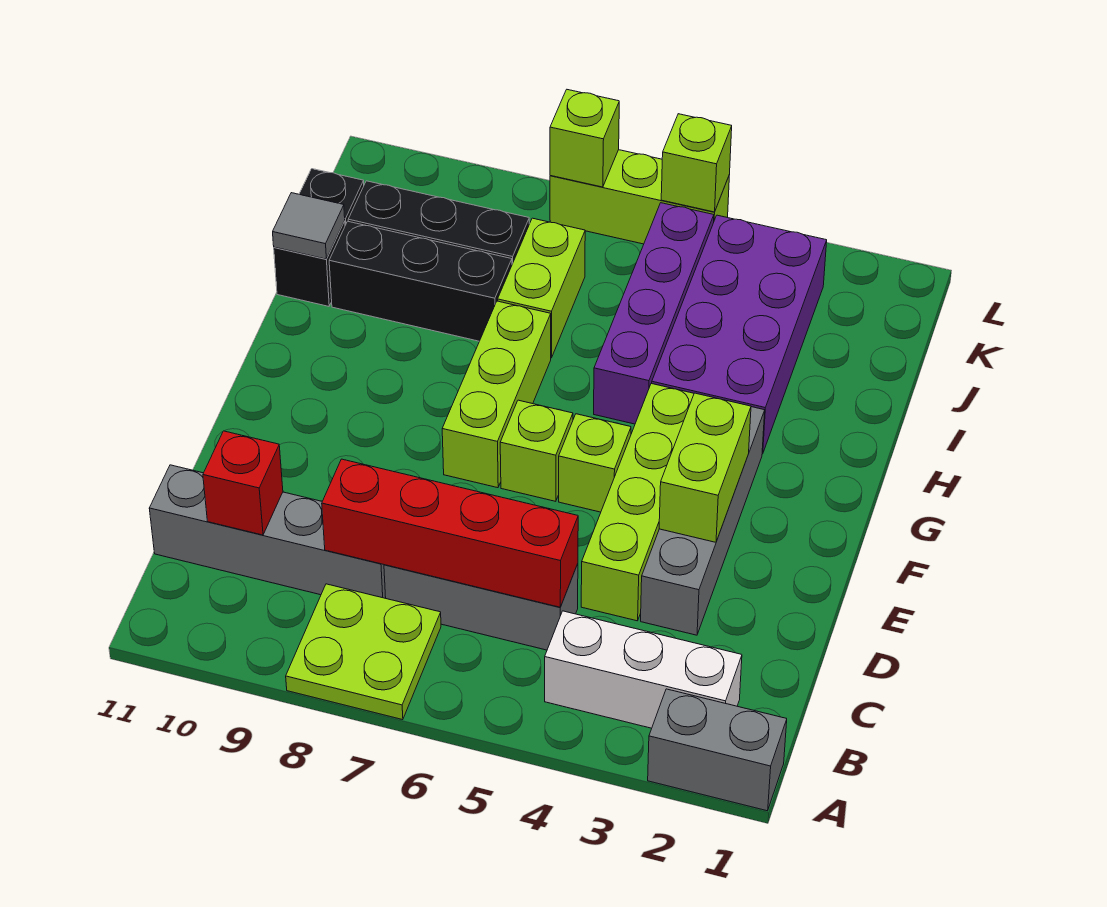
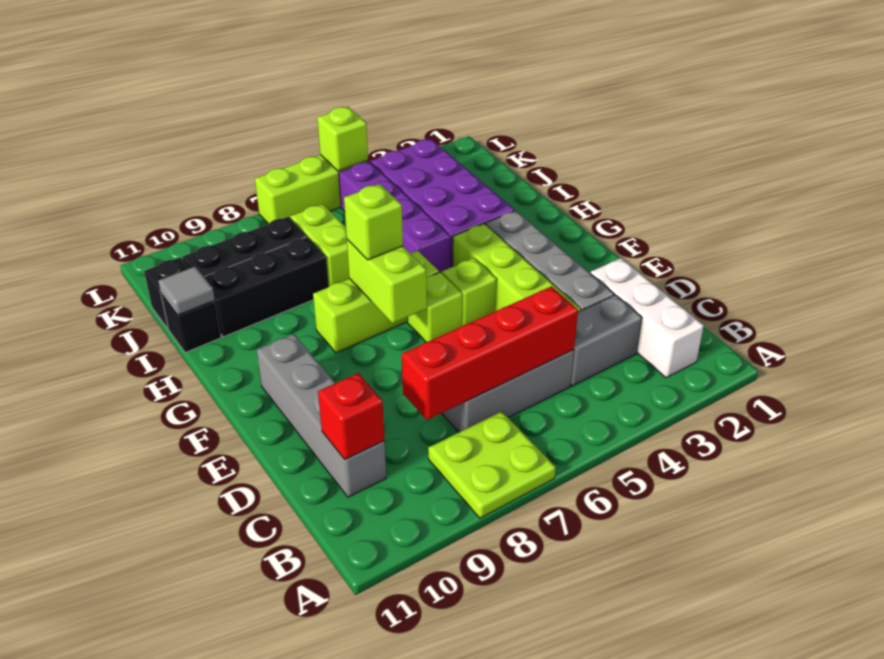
grey 1x2 brick [648,689,787,811] -> grey 1x2 brick moved to [571,295,642,386]
white 1x3 brick [545,611,742,728] -> white 1x3 brick turned to [590,258,704,378]
grey 1x4 brick [149,465,386,598] -> grey 1x4 brick turned to [257,334,386,497]
lime 1x2 brick [659,393,751,542] -> lime 1x2 brick moved to [347,240,427,323]
lime 1x3 brick [442,301,551,488] -> lime 1x3 brick turned to [313,251,439,353]
lime 1x1 brick [550,90,619,187] -> lime 1x1 brick moved to [344,184,403,260]

